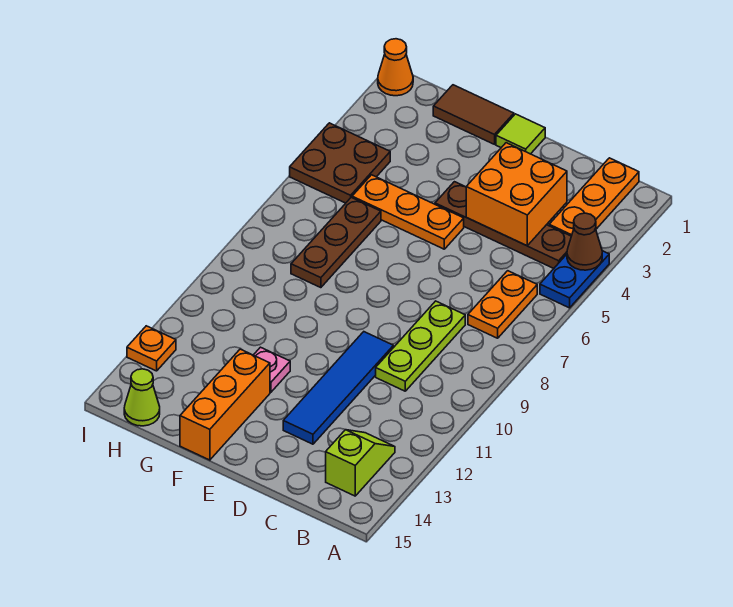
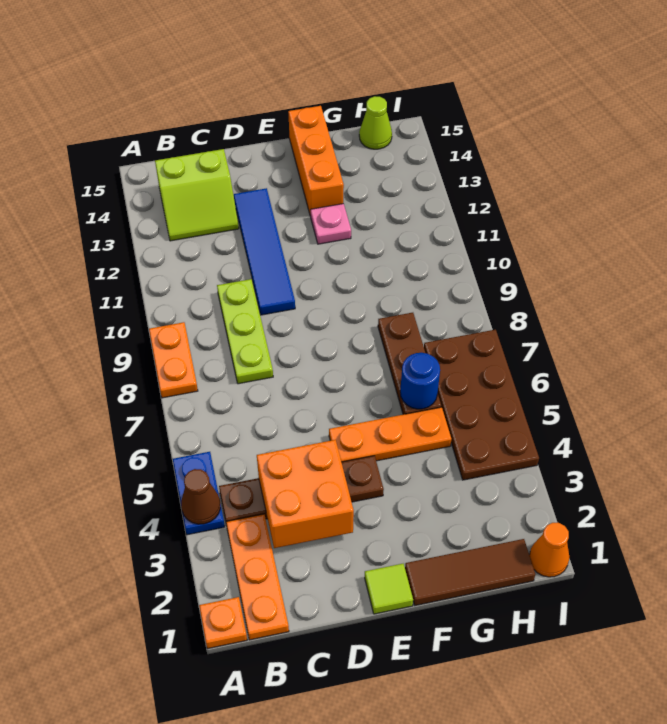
orange 1x2 plate [468,271,537,338] -> orange 1x2 plate moved to [149,322,198,398]
lime 1x2 slope [326,430,395,496] -> lime 2x2 slope [155,149,239,241]
brown 1x2 tile [433,85,514,144] -> brown 1x3 tile [405,539,535,605]
none -> blue 1x1 round brick [400,353,440,409]
brown 2x2 plate [290,123,390,203] -> brown 2x4 plate [424,330,539,480]
orange 1x1 plate [127,326,176,371] -> orange 1x1 plate moved to [199,597,247,649]

